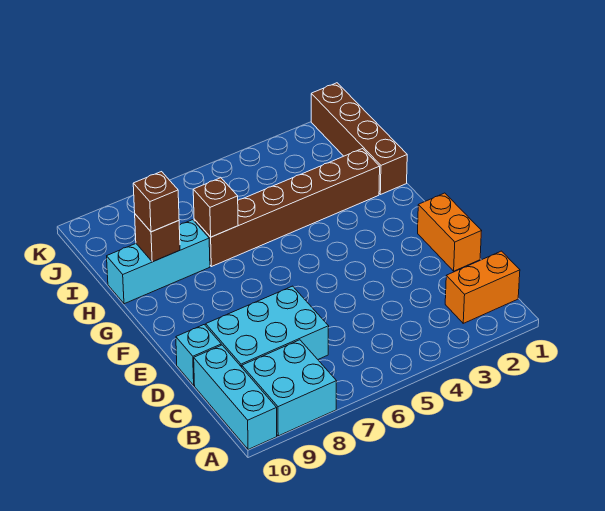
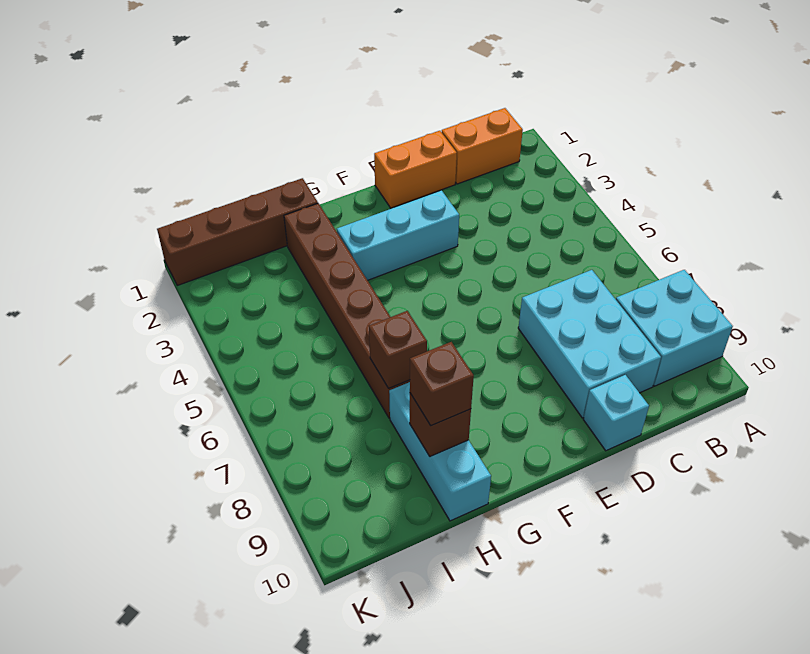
cyan 1x3 brick [194,345,277,450] -> cyan 1x3 brick moved to [337,190,459,280]
orange 1x2 brick [445,251,520,323] -> orange 1x2 brick turned to [442,108,523,184]

